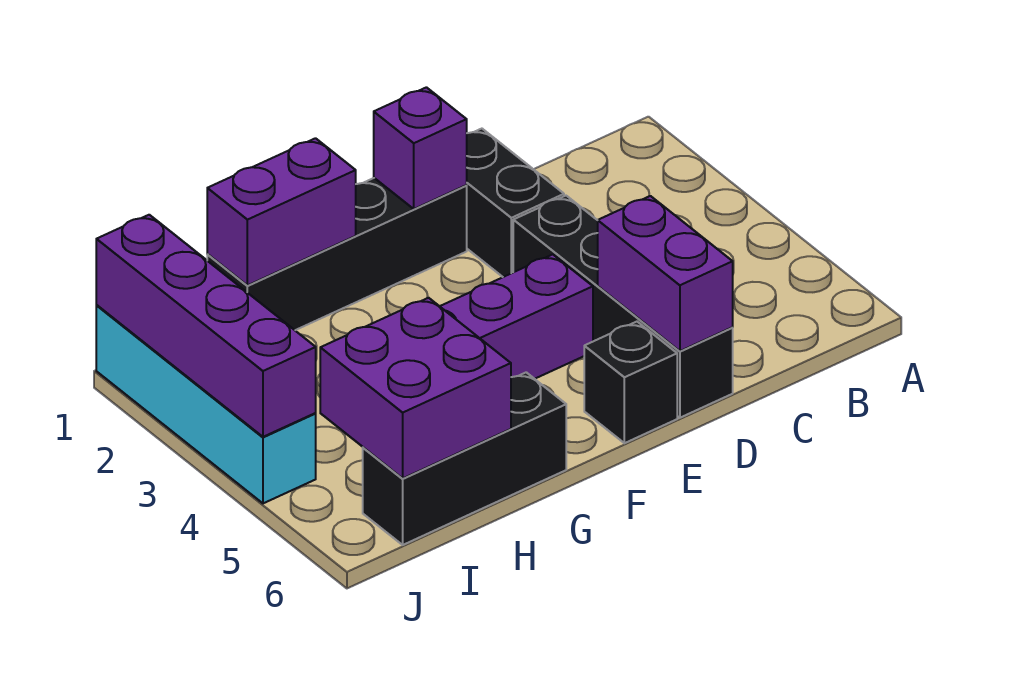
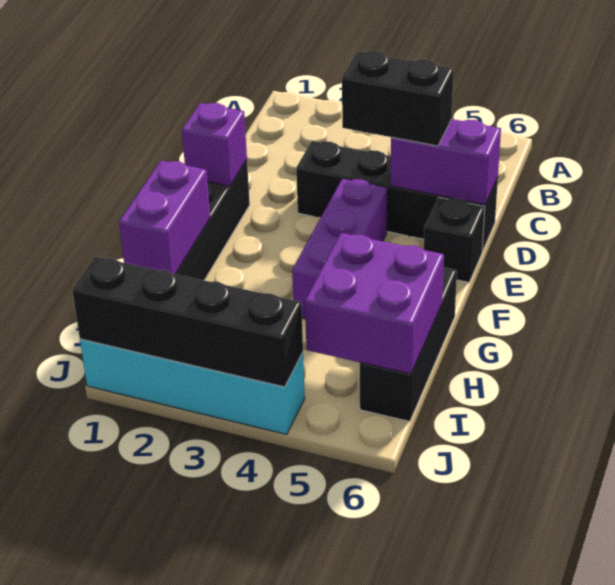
black 1x2 brick [466,129,564,277] -> black 1x2 brick moved to [342,51,454,146]
purple 1x4 brick [96,215,316,437] -> black 1x4 brick [72,257,303,387]

